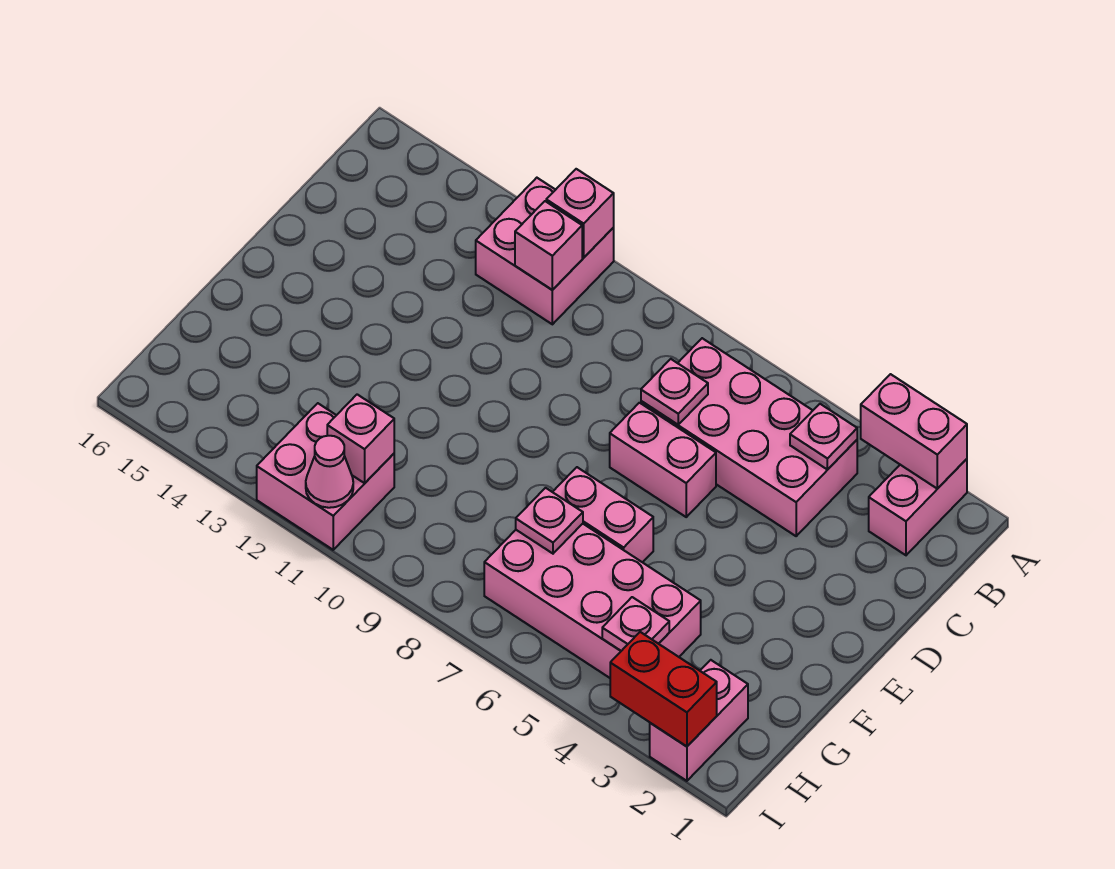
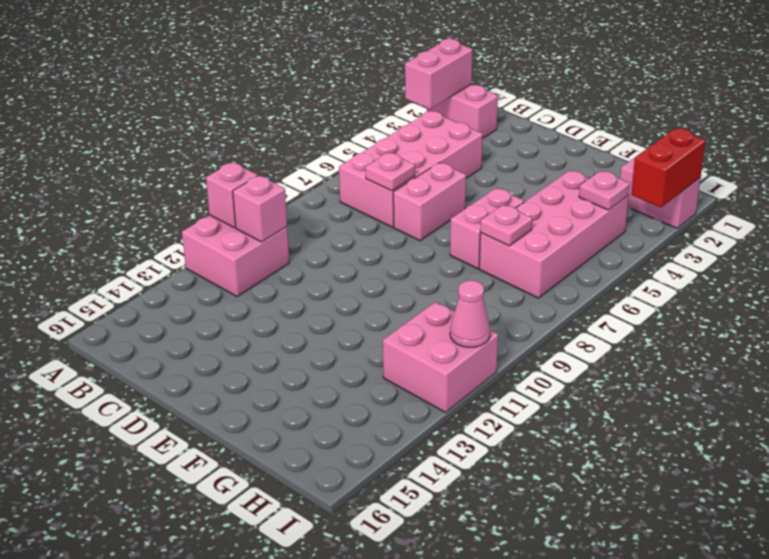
pink 1x1 plate [790,404,857,470] -> none
pink 1x1 brick [327,394,394,483] -> none

